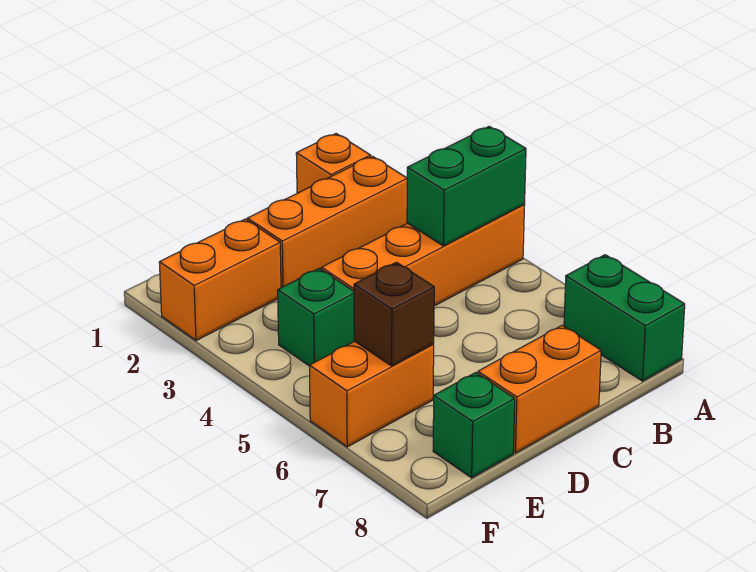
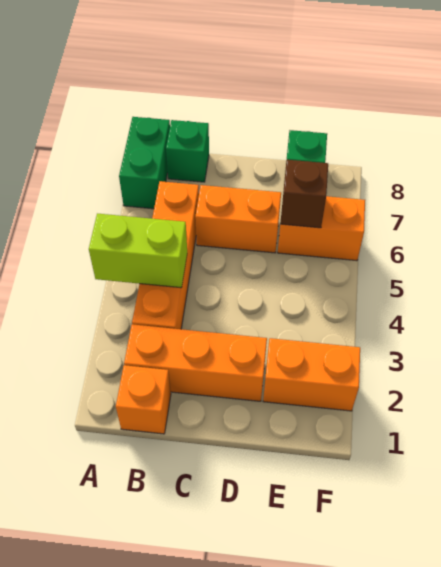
orange 1x4 brick [321,205,525,306] -> orange 1x4 brick turned to [132,181,199,329]
green 1x2 brick [407,126,526,246] -> lime 1x2 brick [89,214,187,288]
orange 1x2 brick [478,325,601,453] -> orange 1x2 brick moved to [195,185,281,253]
green 1x1 brick [278,268,354,365] -> green 1x1 brick moved to [166,120,209,182]

